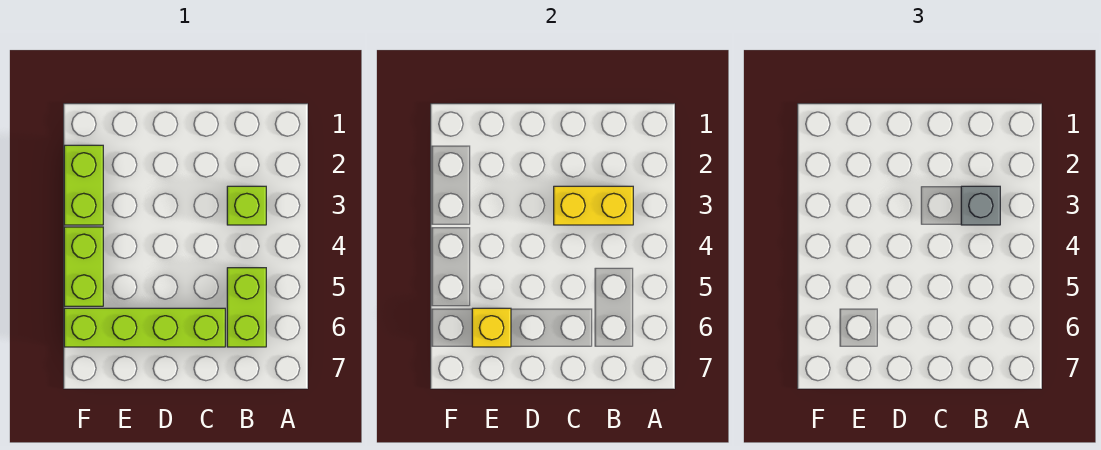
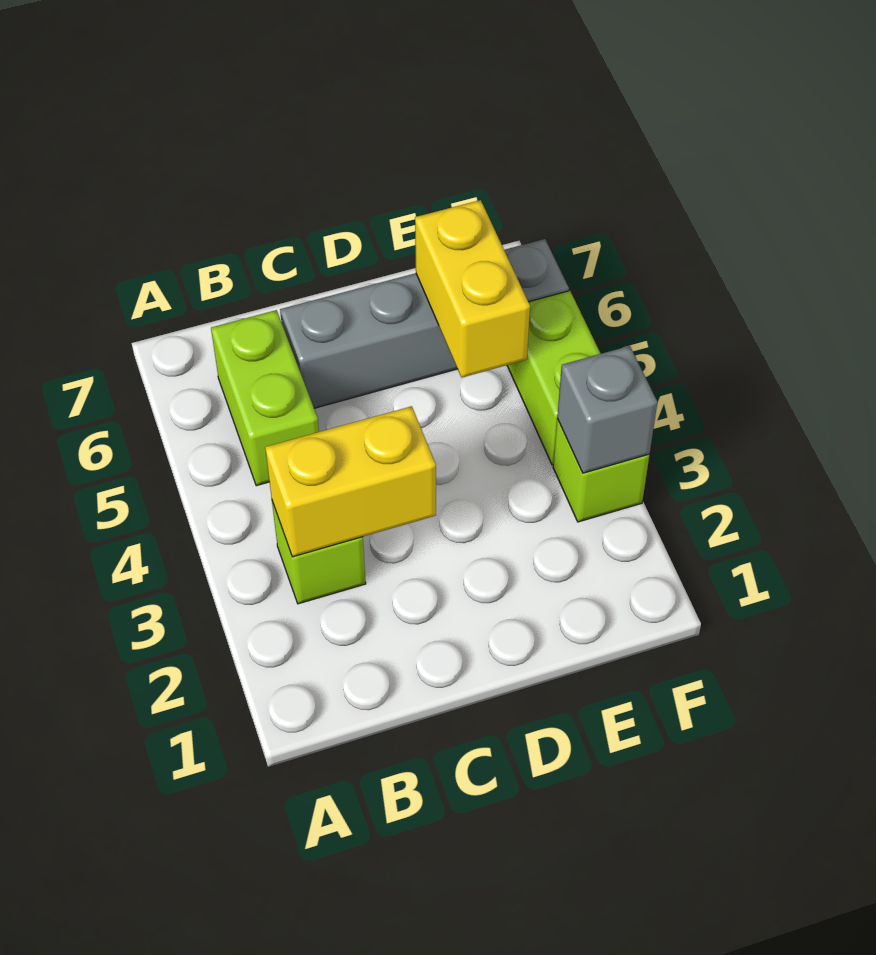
grey 1x1 brick [961,186,1000,225] -> grey 1x1 brick moved to [557,346,657,473]
lime 1x4 brick [64,308,225,347] -> grey 1x4 brick [280,239,569,408]
yellow 1x1 brick [472,308,511,347] -> yellow 1x2 brick [415,200,530,378]
lime 1x2 brick [64,145,103,225] -> lime 1x1 brick [553,419,649,522]

